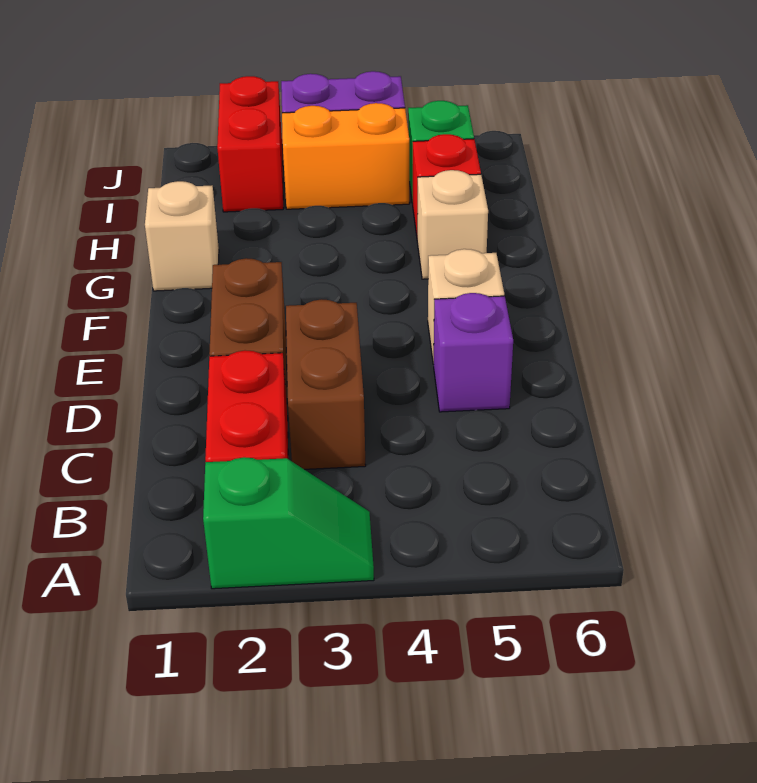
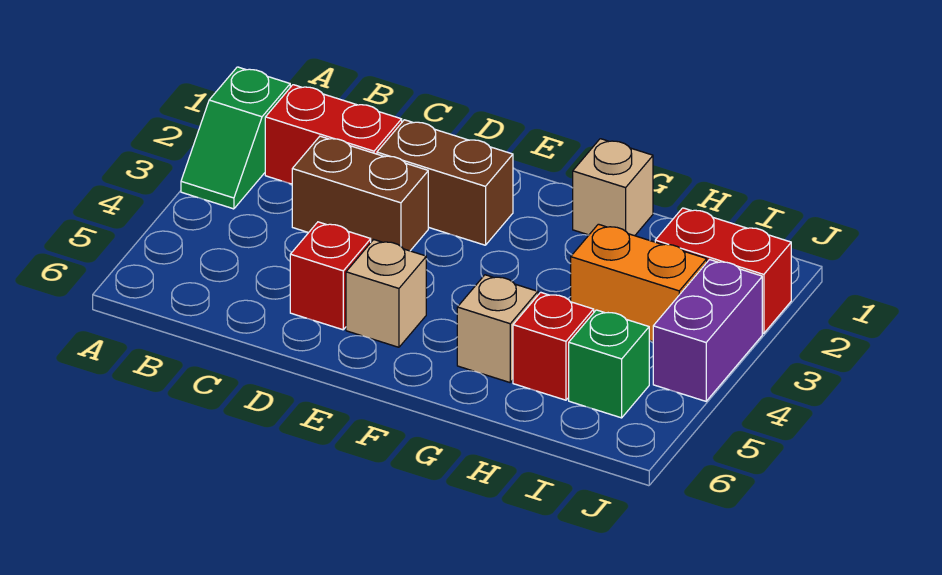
purple 1x1 brick [433,293,513,412] -> red 1x1 brick [290,222,371,330]
orange 1x2 brick [282,103,409,209] -> orange 1x2 brick turned to [571,224,707,341]

